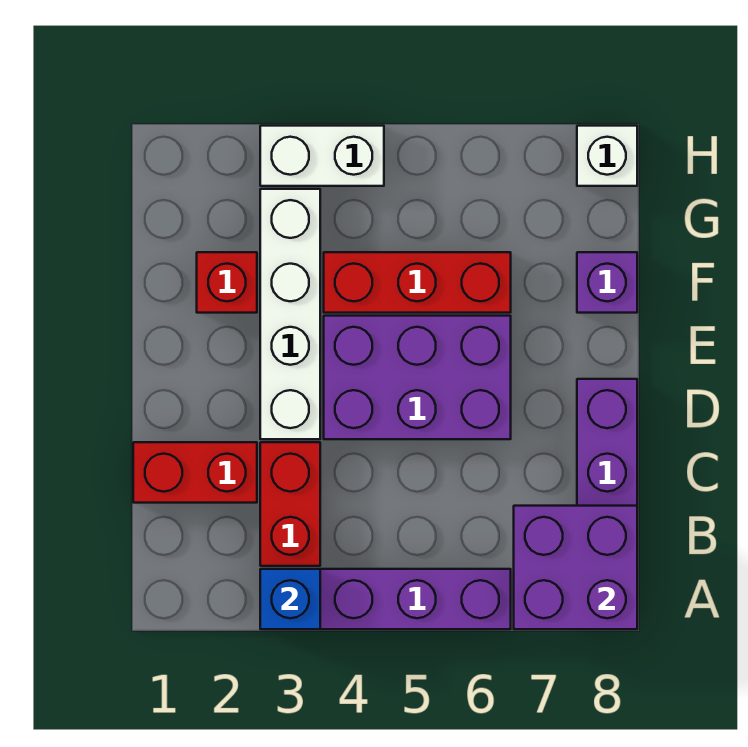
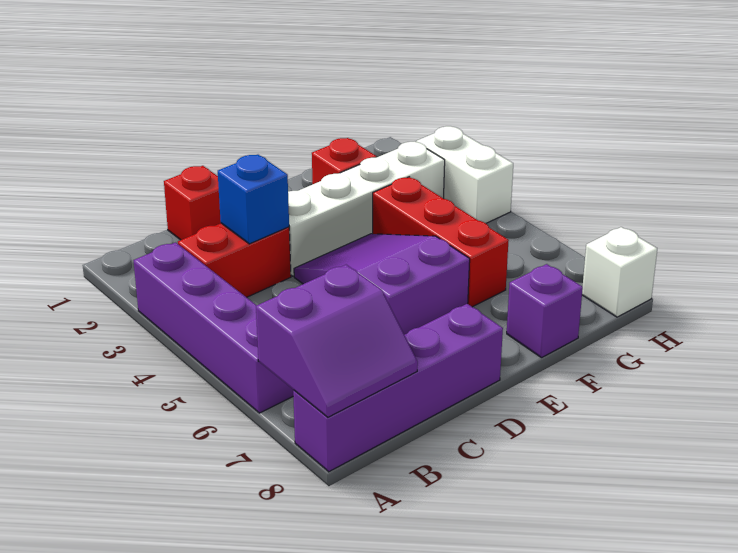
blue 1x1 brick [260,569,320,629] -> blue 1x1 brick moved to [218,155,289,244]
purple 2x2 brick [514,506,637,629] -> purple 2x2 slope [256,265,418,417]
red 1x2 brick [133,442,257,503] -> red 1x1 brick [164,166,221,240]
purple 2x3 brick [324,316,511,439] -> purple 2x3 slope [294,234,470,335]

